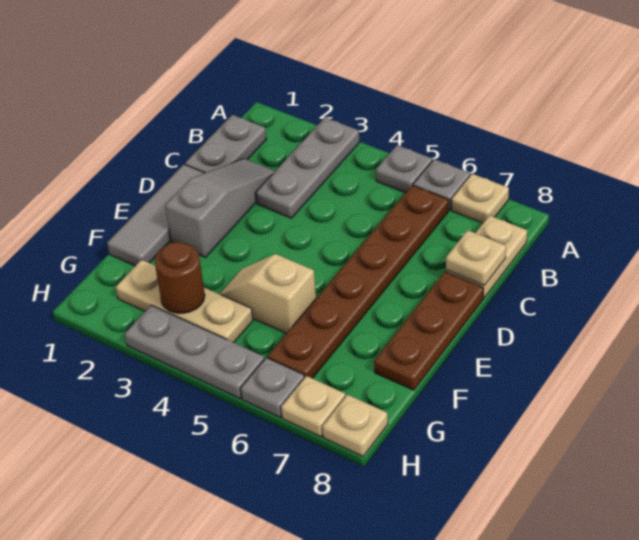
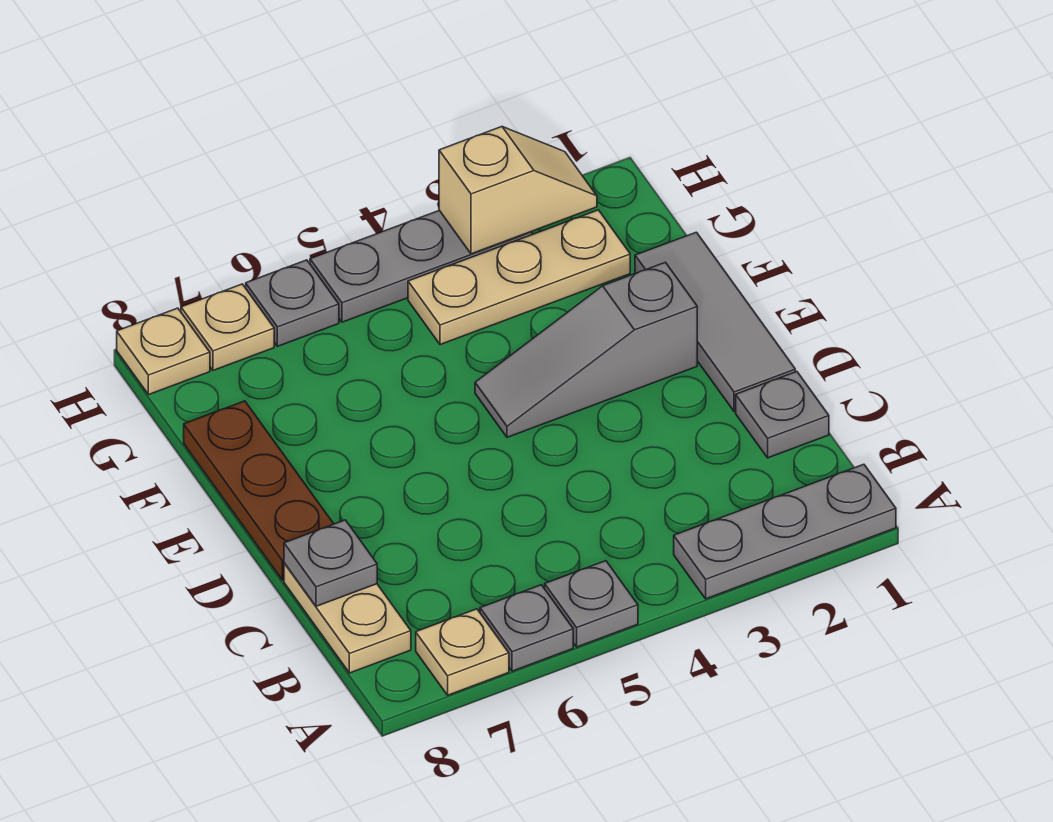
grey 1x3 plate [256,118,359,218] -> grey 1x3 plate turned to [674,464,896,599]
grey 1x2 plate [185,115,266,173] -> grey 1x1 plate [736,372,829,458]
brown 1x6 plate [268,185,449,378] -> none
grey 1x3 slope [165,158,275,257] -> grey 1x3 slope turned to [475,262,697,437]
tan 1x1 plate [446,230,506,285] -> grey 1x1 plate [284,520,377,606]
tan 1x2 slope [220,254,316,334] -> tan 1x2 slope moved to [439,127,597,254]
brown 1x1 round brick [154,242,205,313] -> none

